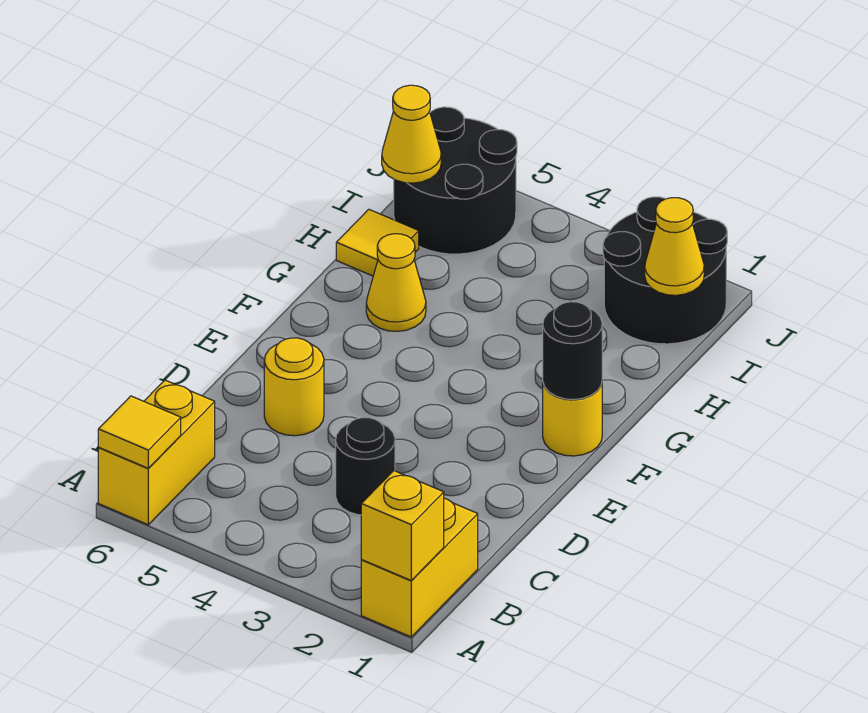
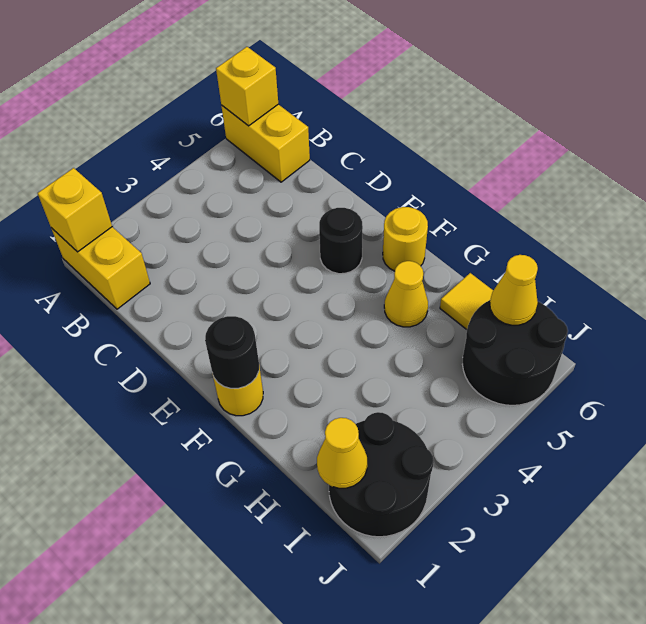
yellow 1x1 tile [98,396,181,468] -> yellow 1x1 brick [216,47,278,126]
black 1x1 round brick [336,418,395,515] -> black 1x1 round brick moved to [319,208,363,274]
yellow 1x1 round brick [264,338,324,436] -> yellow 1x1 round brick moved to [383,207,428,271]

